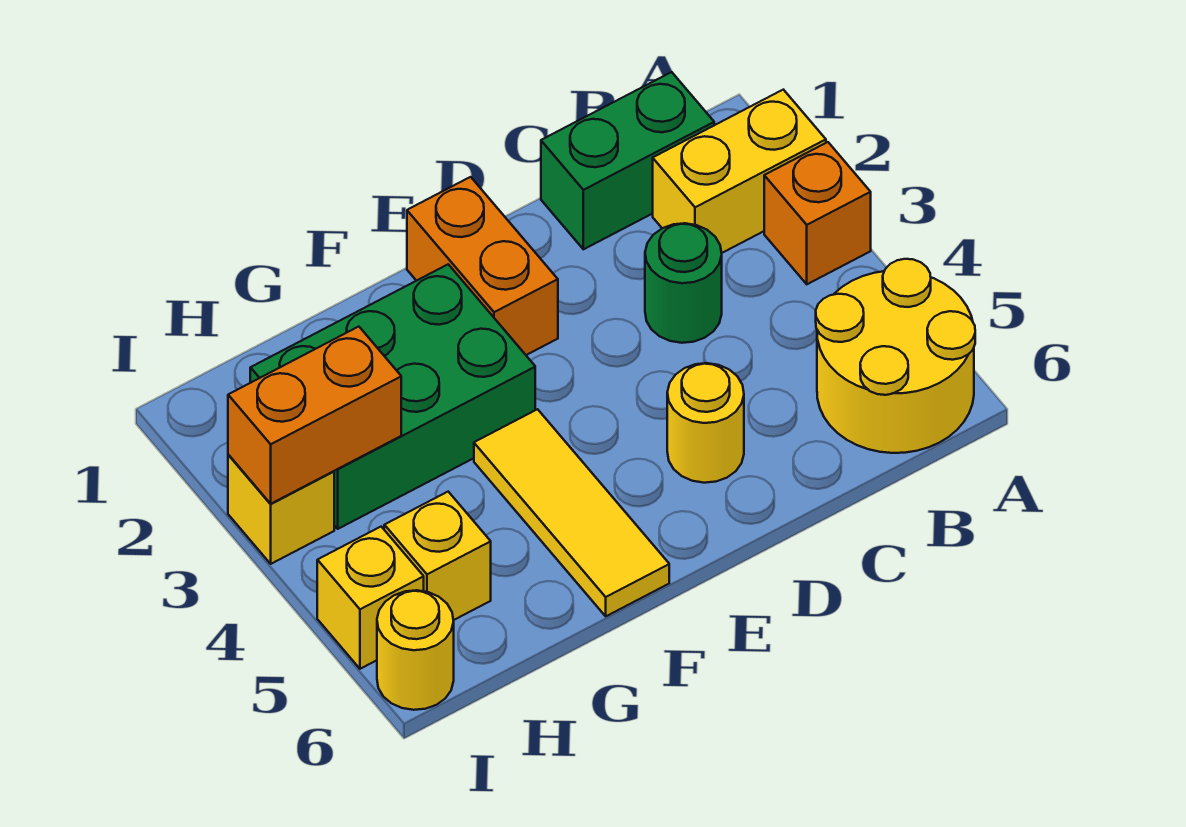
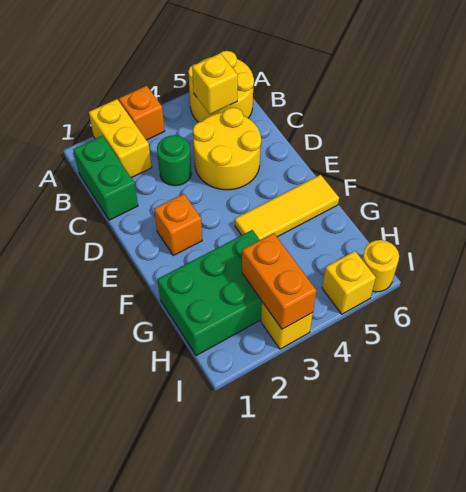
yellow 1x1 round brick [667,363,744,483] -> yellow 2x2 round brick [193,107,261,190]
orange 1x2 brick [407,177,558,355] -> orange 1x1 brick [154,194,202,255]
green 2x3 brick [250,264,535,529] -> green 2x3 brick turned to [157,230,262,356]
yellow 1x1 brick [384,492,491,620] -> yellow 1x1 brick moved to [192,53,238,114]

